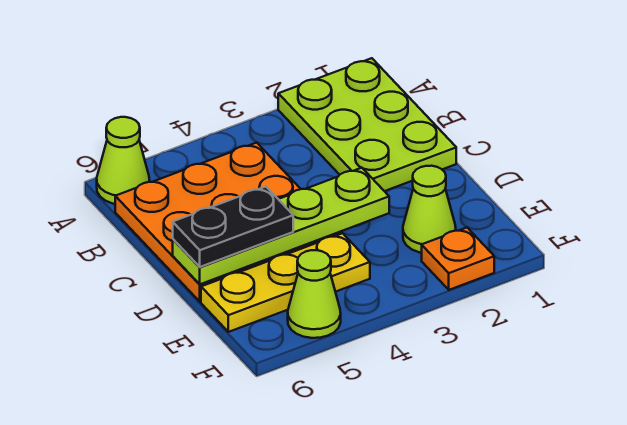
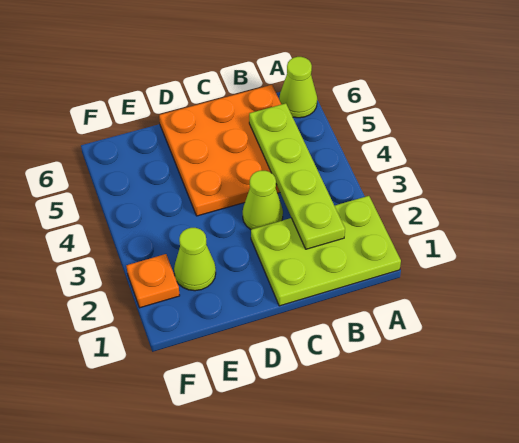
lime 1x4 plate [173,168,389,284] -> lime 1x4 plate moved to [249,103,345,249]
black 1x2 plate [173,187,293,267] -> none
yellow 1x3 plate [201,233,370,332] -> none
lime 1x1 cone [288,250,341,338] -> lime 1x1 cone moved to [243,171,283,229]

